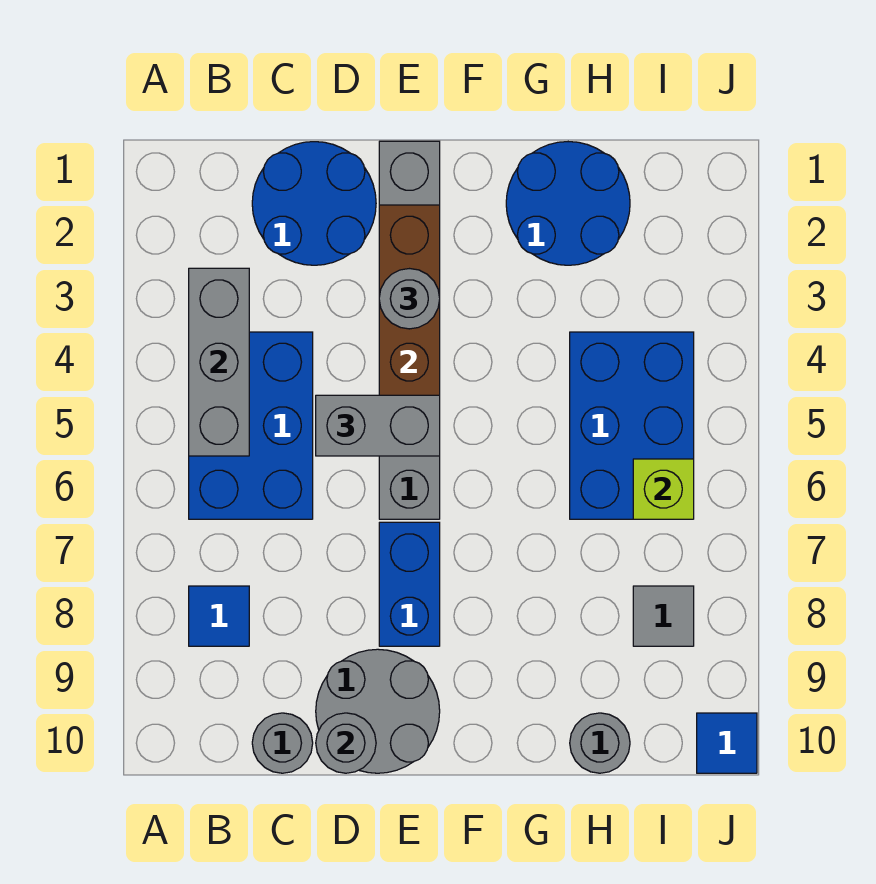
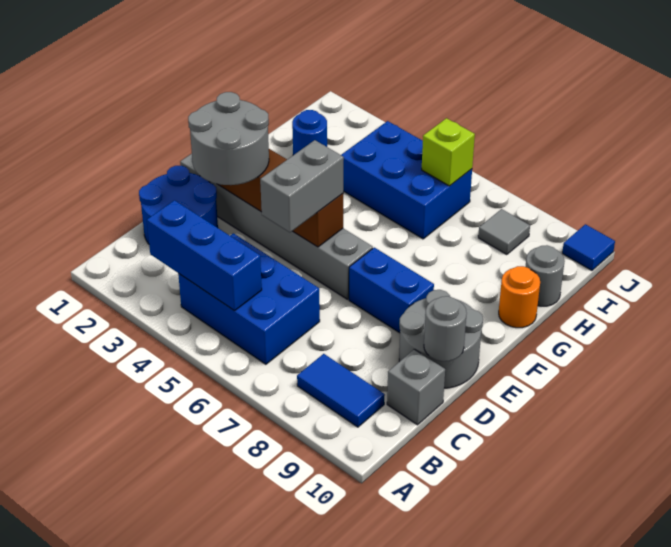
grey 1x3 brick [189,268,249,456] -> blue 1x3 brick [147,200,262,311]
blue 1x1 tile [189,586,249,646] -> blue 1x2 tile [297,354,385,427]
grey 1x1 round brick [252,713,313,773] -> grey 1x1 brick [387,349,445,425]
grey 1x1 round brick [379,269,440,329] -> grey 2x2 round brick [188,92,269,185]
blue 2x2 round brick [506,142,630,265] -> blue 1x1 round brick [292,110,327,155]
none -> orange 1x1 round brick [499,266,540,328]

